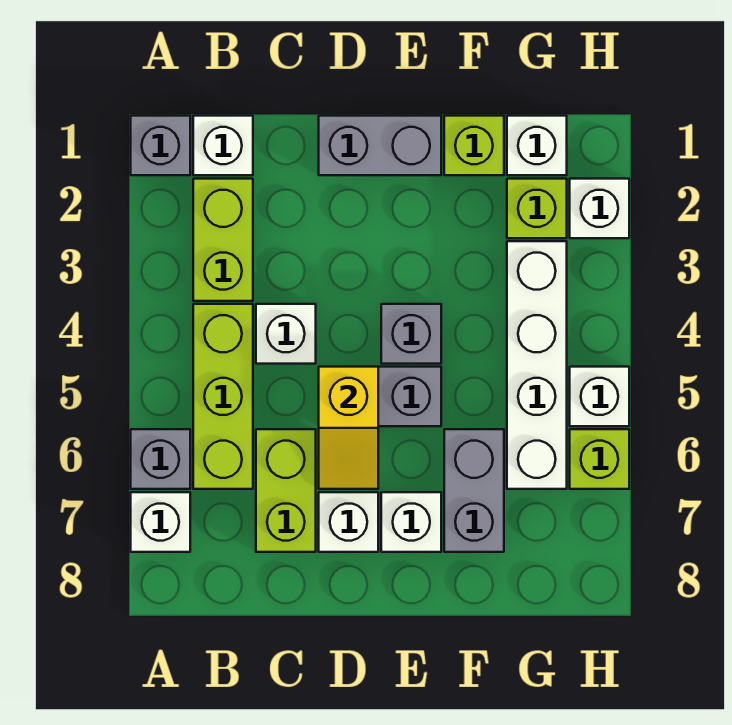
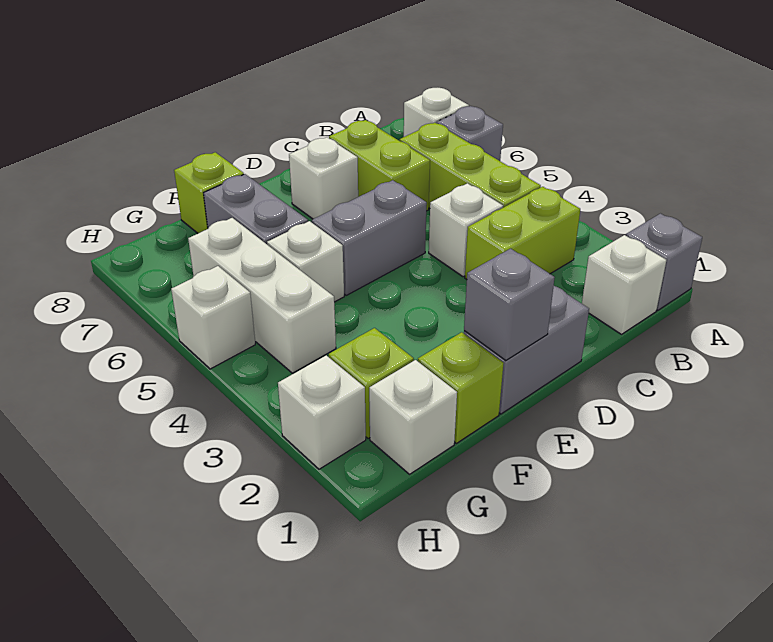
lime 1x2 brick [193,179,253,301] -> lime 1x2 brick turned to [465,187,580,279]
yellow 1x2 slope [319,367,378,489] -> none
grey 1x1 brick [381,304,441,364] -> grey 1x1 brick moved to [464,248,555,361]
white 1x1 brick [381,492,441,552] -> white 1x1 brick moved to [267,221,344,302]
white 1x4 brick [507,241,567,489] -> white 1x3 brick [188,218,336,373]
lime 1x1 brick [570,429,629,489] -> lime 1x1 brick moved to [174,152,244,233]

